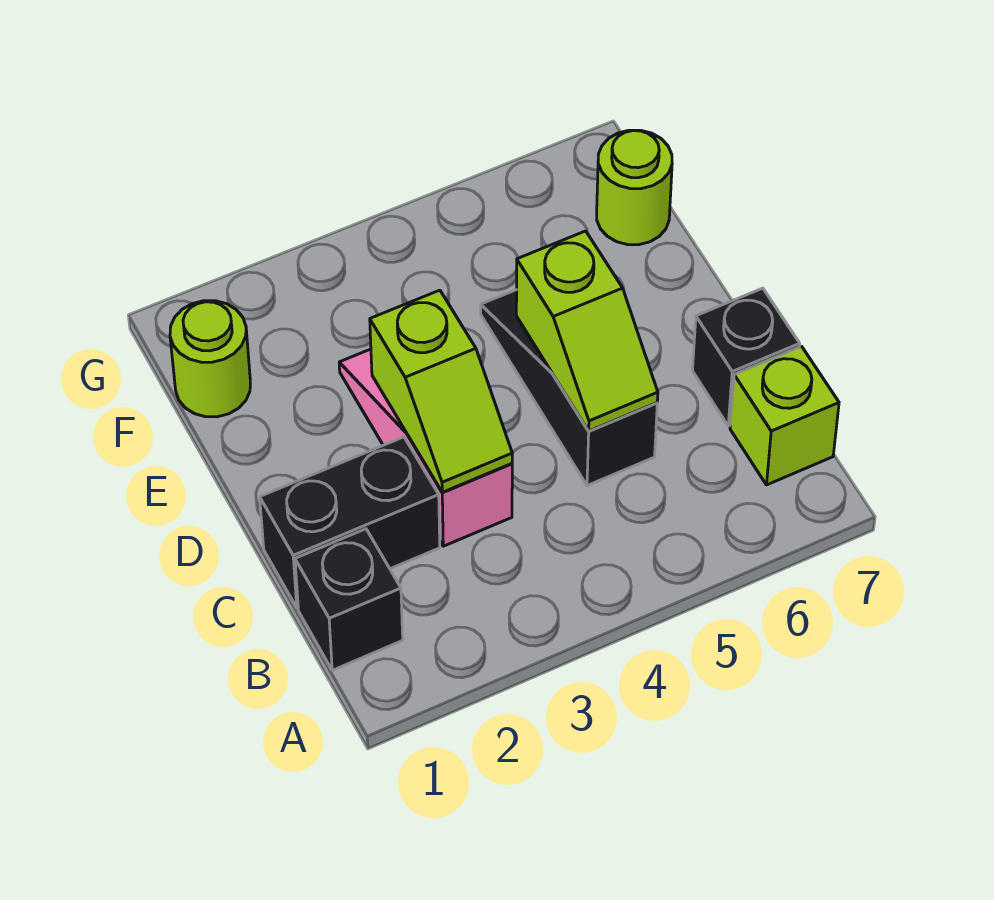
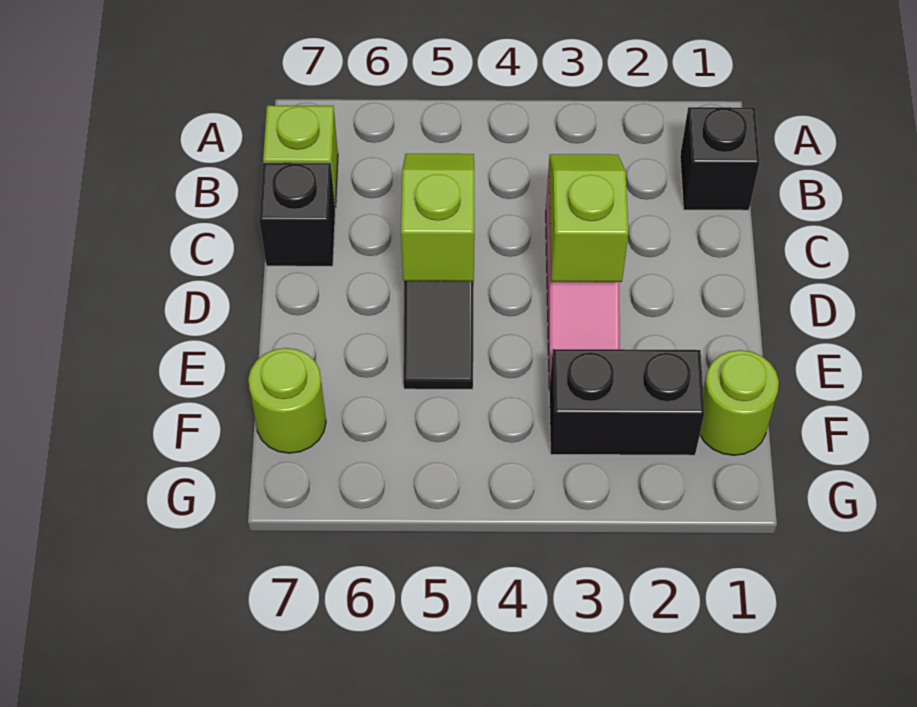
black 1x2 brick [260,437,440,608] -> black 1x2 brick moved to [549,349,705,455]

